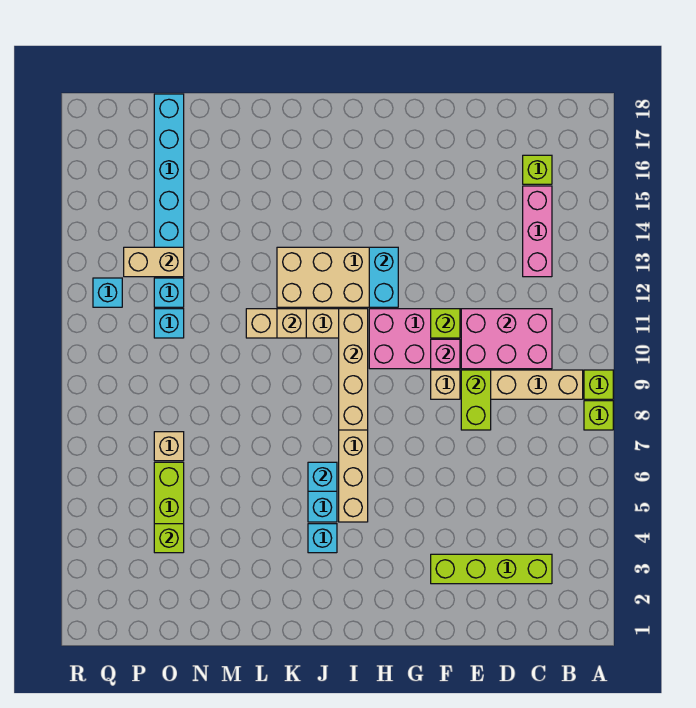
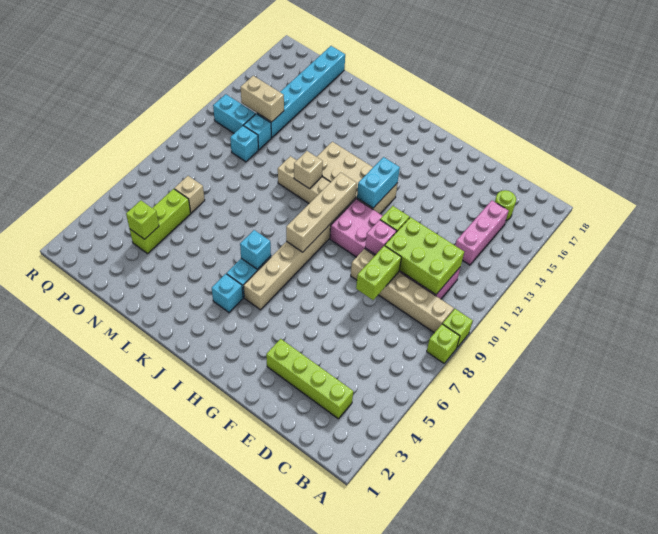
pink 2x3 brick [461,309,552,369] -> lime 2x3 brick [385,217,464,295]
lime 1x1 brick [523,155,552,184] -> lime 1x1 round brick [495,190,516,220]
cyan 1x1 brick [93,278,122,307] -> cyan 1x2 brick [213,94,256,133]

